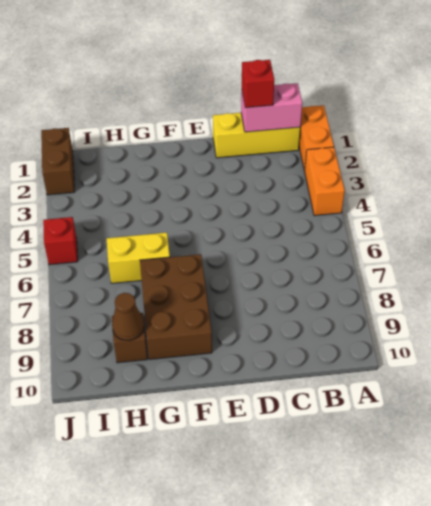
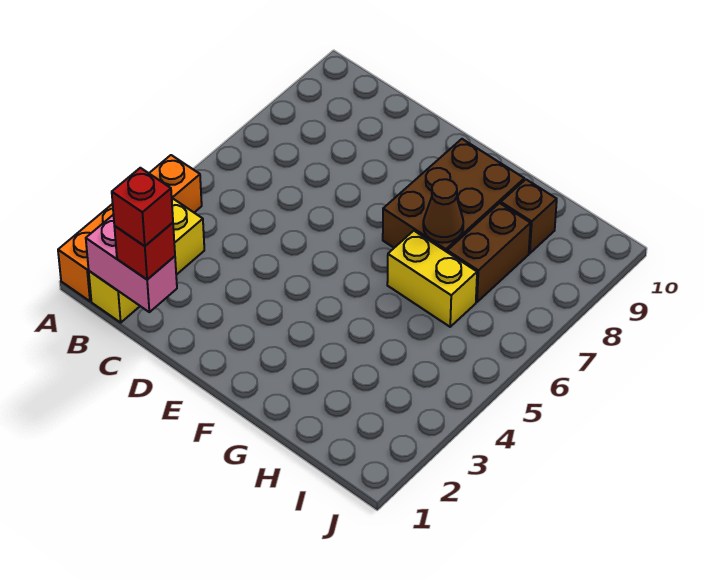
yellow 1x3 brick [213,113,300,158] -> yellow 1x3 brick turned to [89,199,204,323]
brown 1x1 cone [112,293,144,341] -> brown 1x1 cone moved to [423,179,463,243]
brown 1x2 brick [41,128,75,195] -> brown 1x2 brick moved to [447,203,531,302]
red 1x1 brick [43,217,78,265] -> red 1x1 brick moved to [112,168,173,246]

